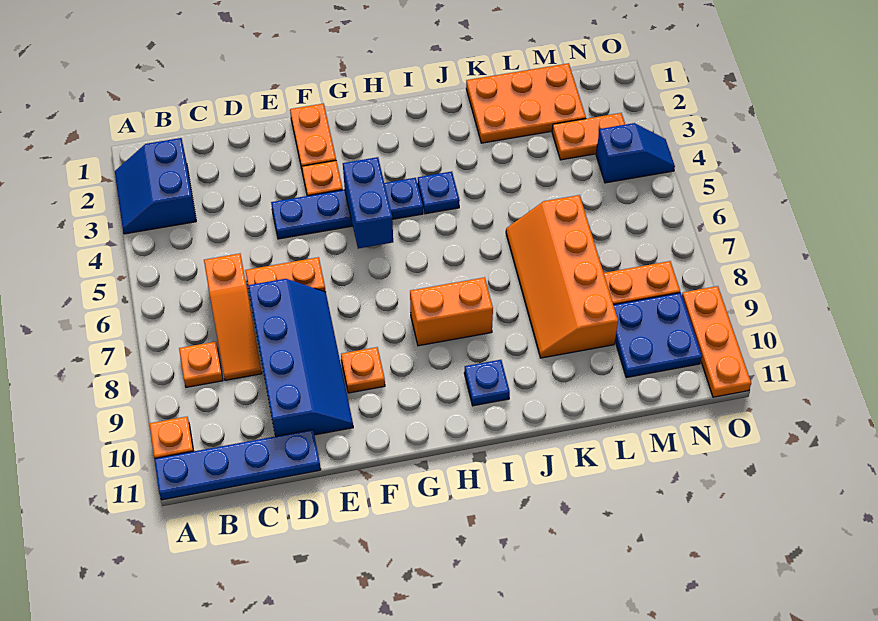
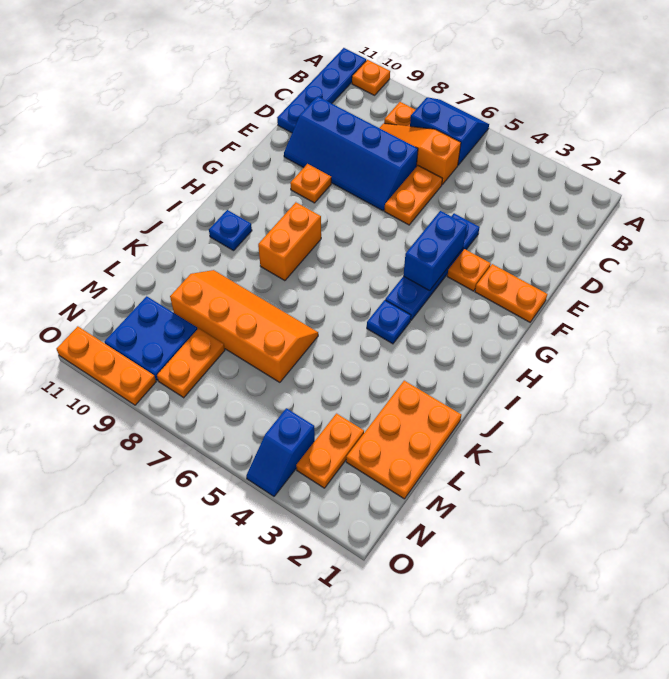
blue 2x2 slope [115,138,196,234] -> blue 2x2 slope moved to [410,97,489,165]
blue 1x2 brick [343,157,393,249] -> blue 1x2 brick turned to [403,211,467,291]

